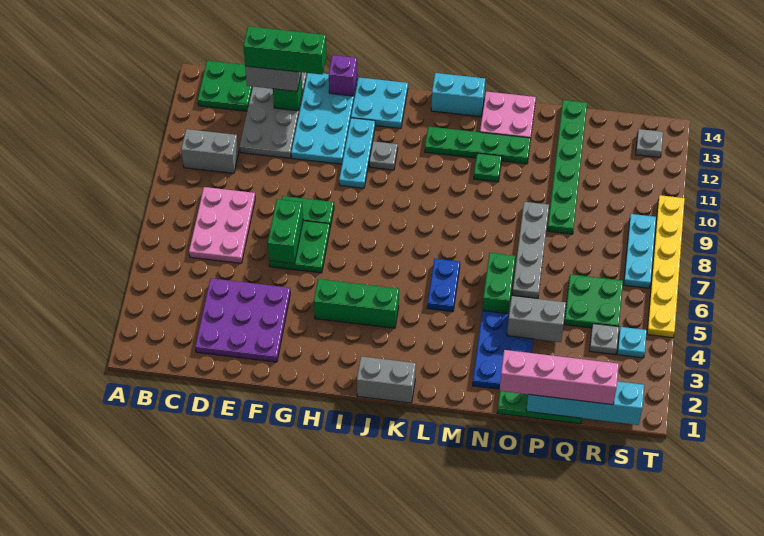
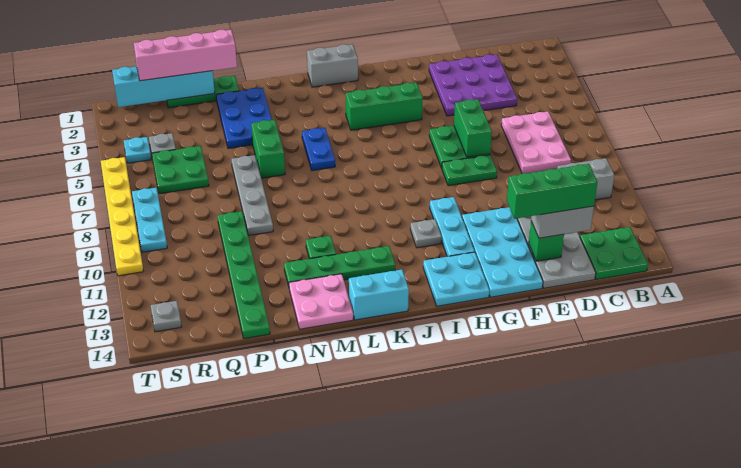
purple 1x1 brick [329,55,357,96] -> none
grey 1x2 brick [507,296,566,342] -> none

